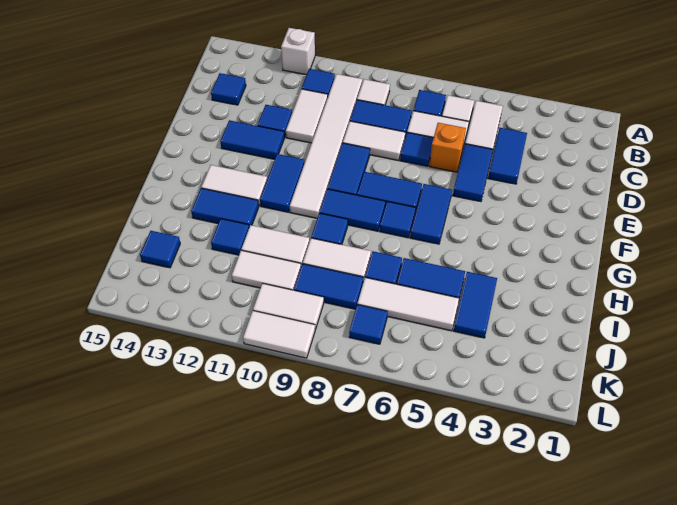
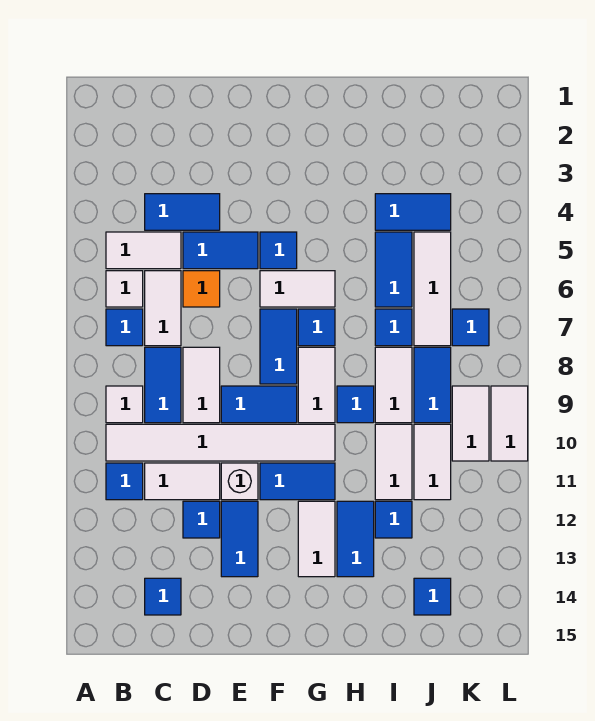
white 1x1 brick [281,28,315,75] -> white 1x1 brick moved to [221,463,258,500]
orange 1x1 brick [429,123,466,172] -> orange 1x1 tile [183,271,220,307]
blue 1x1 tile [400,132,433,166] -> blue 1x1 tile moved to [260,232,297,269]
blue 1x2 tile [410,184,452,244] -> white 1x2 tile [260,271,335,307]
blue 1x2 tile [320,189,385,231] -> white 1x2 tile [298,347,335,423]

